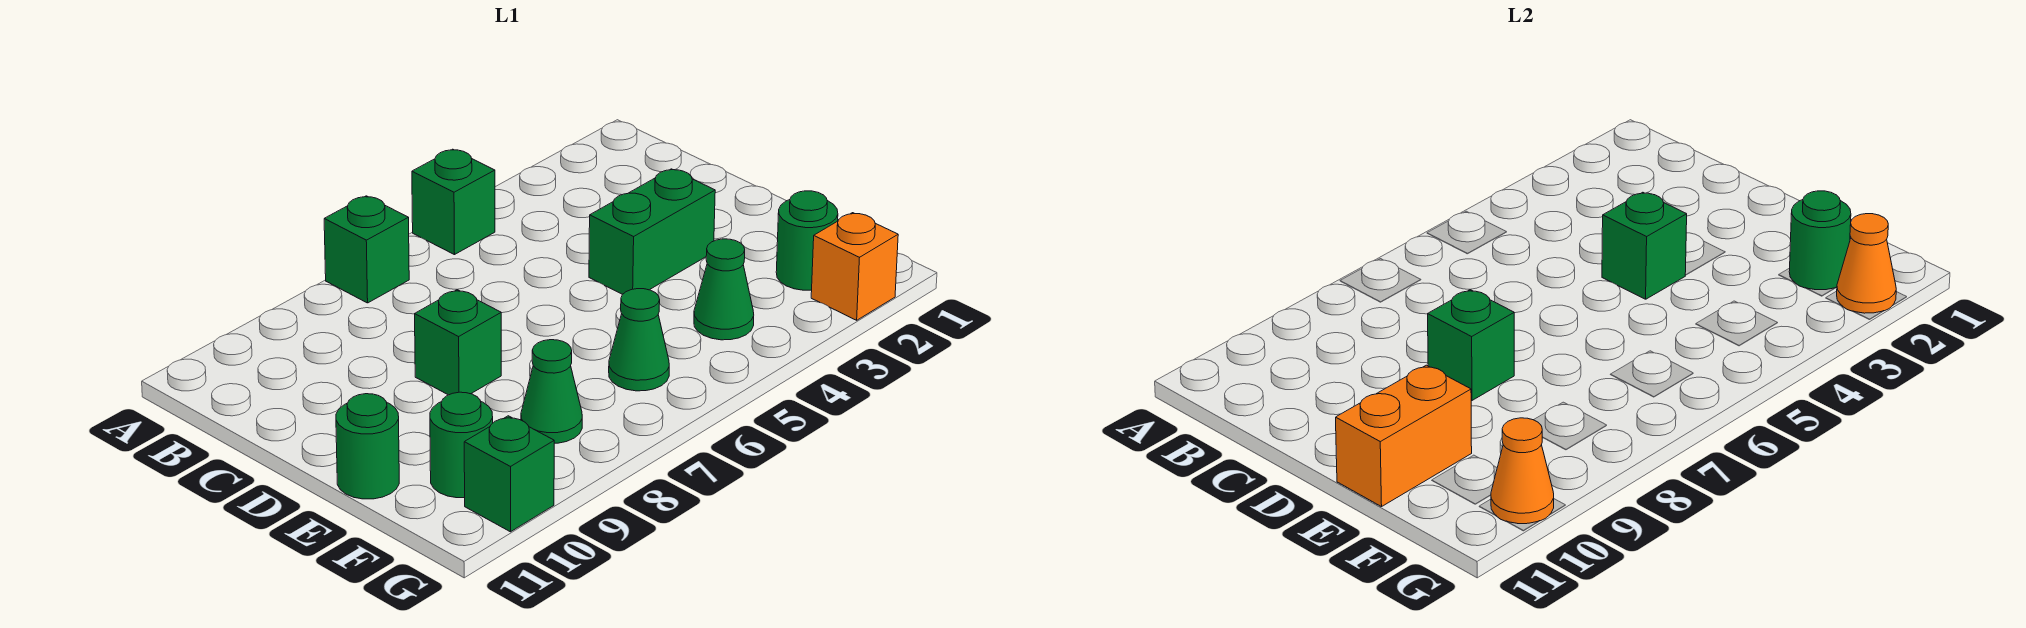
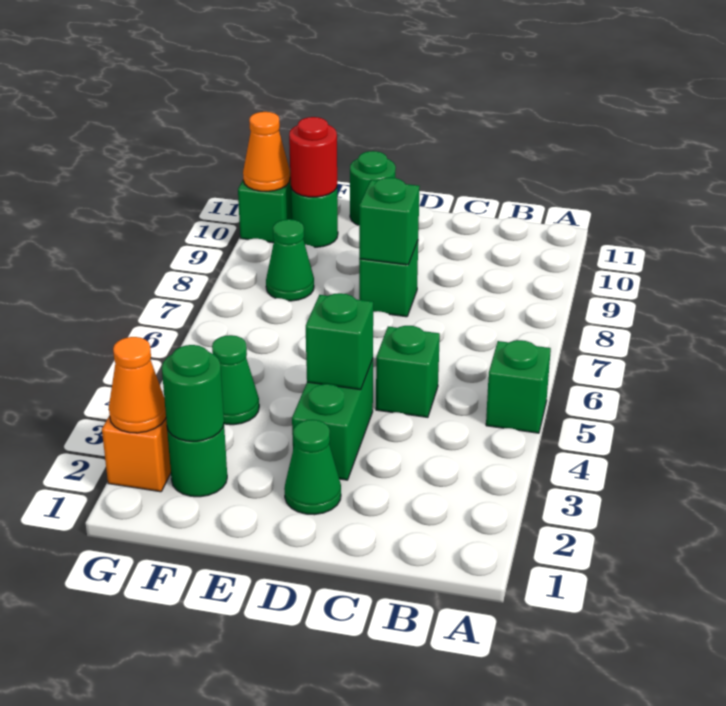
green 1x1 brick [324,196,409,303] -> green 1x1 brick moved to [376,326,440,417]
orange 1x2 brick [1336,365,1472,507] -> none
green 1x1 cone [609,289,669,391] -> green 1x1 cone moved to [284,420,341,515]
none -> red 1x1 round brick [289,117,337,197]

